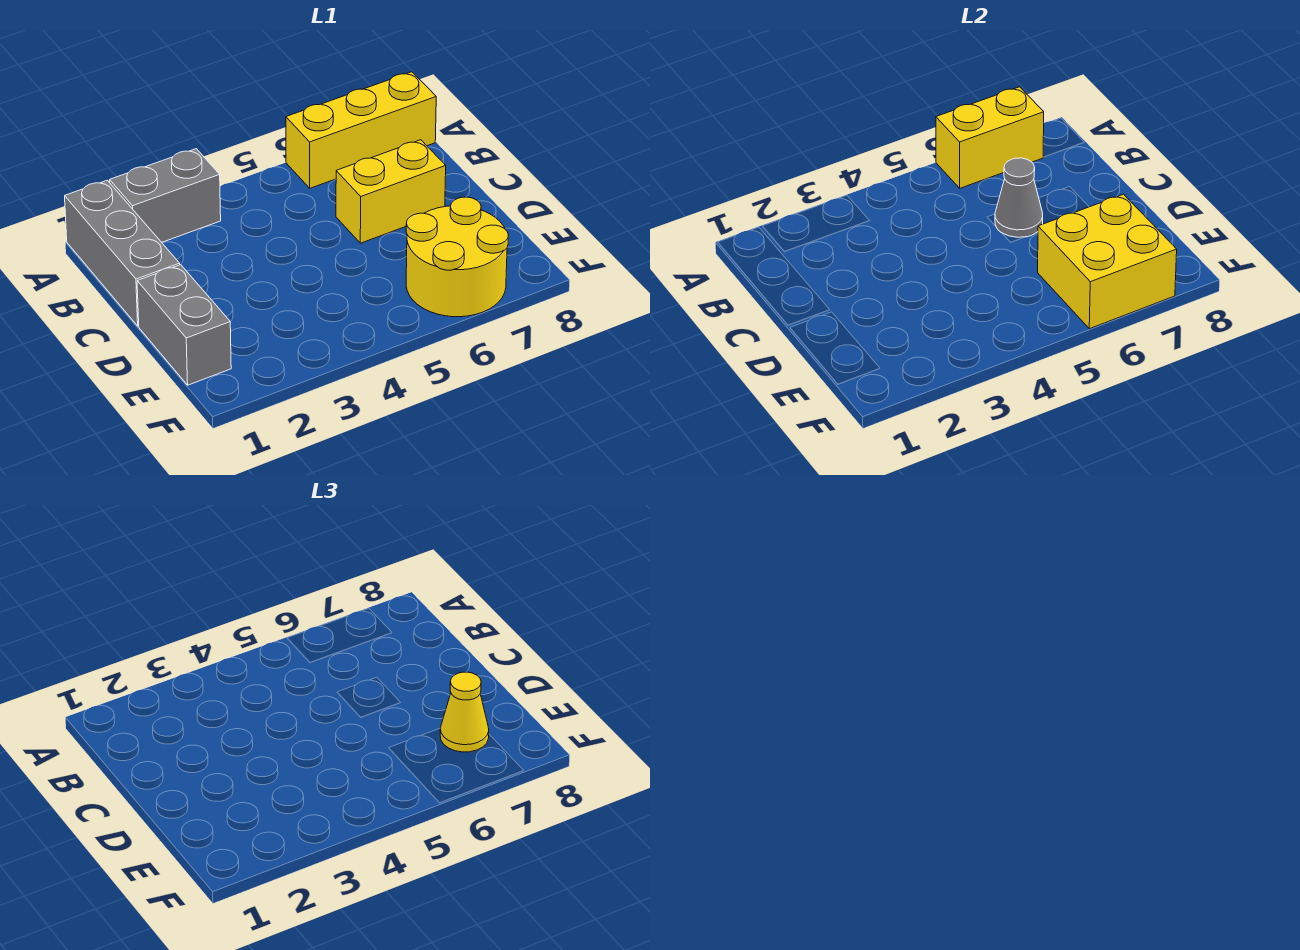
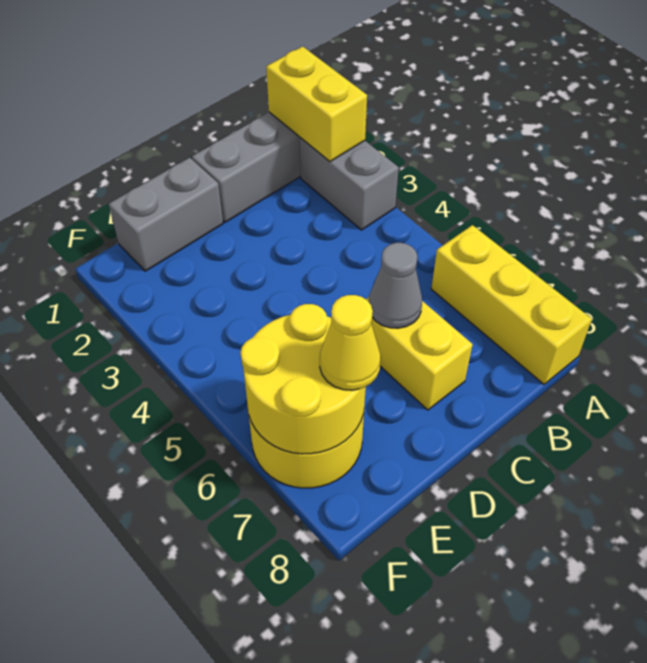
yellow 1x2 brick [936,87,1044,188] -> yellow 1x2 brick moved to [266,46,367,162]
yellow 2x2 brick [1038,194,1177,329] -> yellow 2x2 round brick [241,304,366,454]

